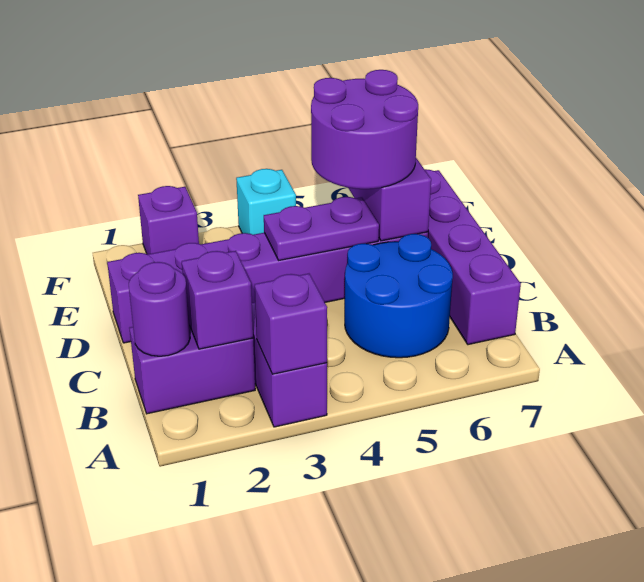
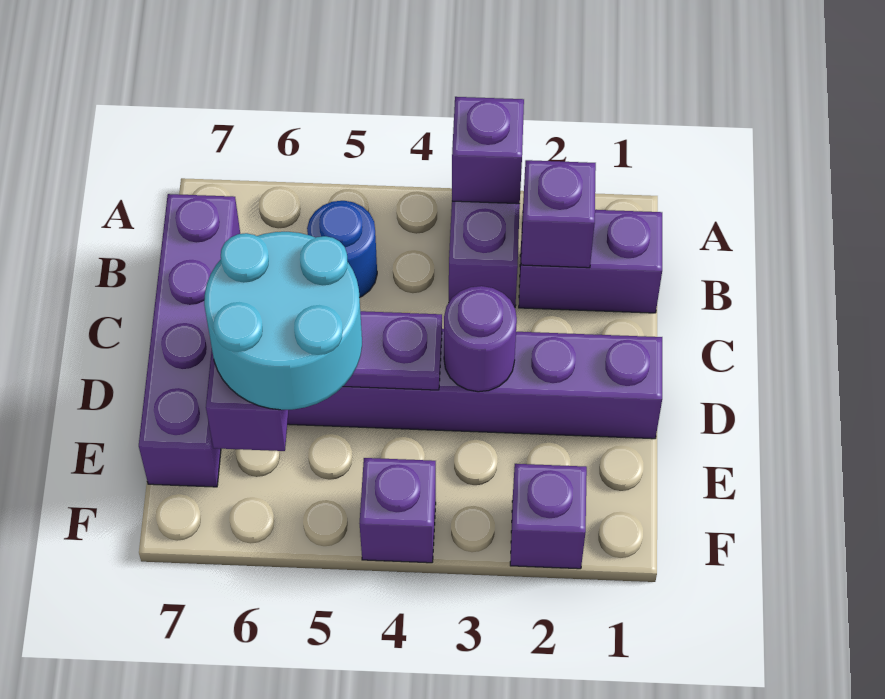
purple 1x1 round brick [129,262,190,356] -> purple 1x1 round brick moved to [444,286,517,392]
blue 2x2 round brick [345,234,453,358] -> blue 1x1 round brick [307,201,377,298]
purple 2x2 round brick [311,70,418,189] -> cyan 2x2 round brick [204,232,362,410]
cyan 1x1 brick [236,169,296,235] -> purple 1x1 brick [360,458,436,563]

